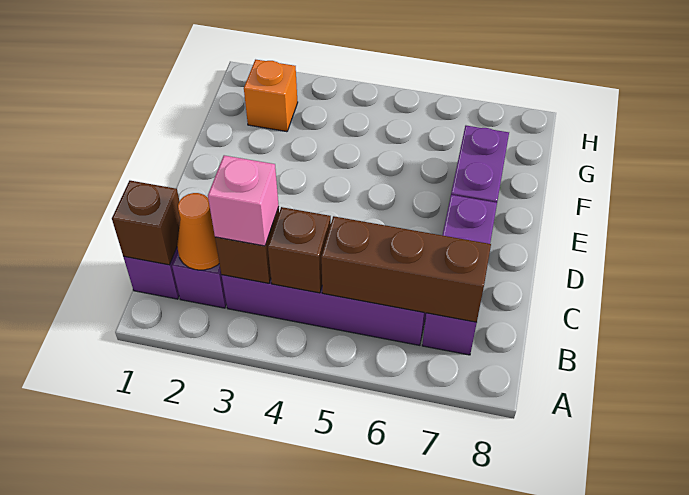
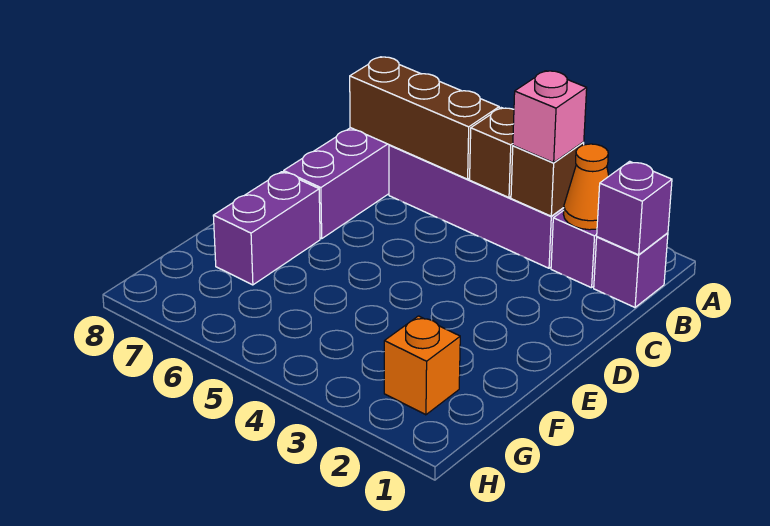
brown 1x1 brick [112,181,180,265] -> purple 1x1 brick [597,161,672,255]

